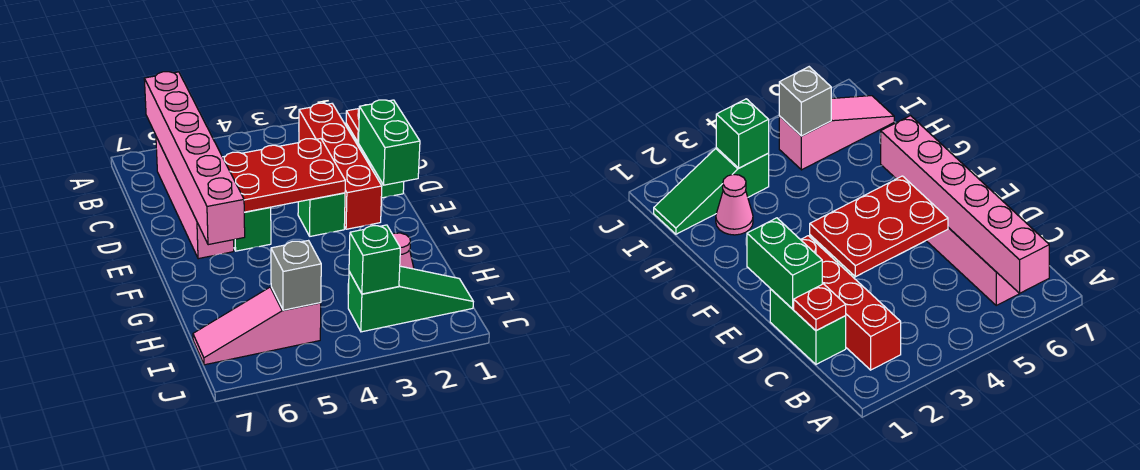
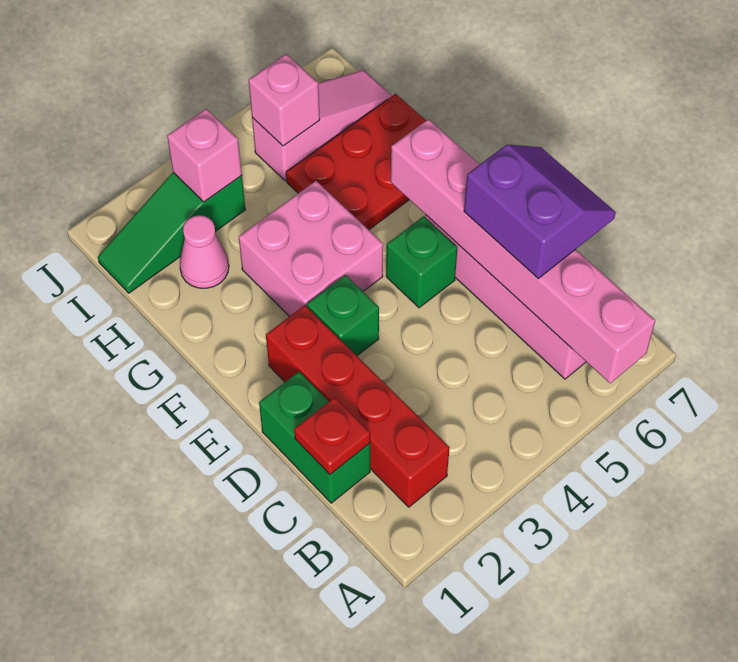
none -> purple 2x2 slope [464,145,616,278]
green 1x2 brick [359,100,420,185] -> none
red 2x3 plate [223,139,345,212] -> red 2x3 plate moved to [286,94,426,230]
none -> pink 2x2 brick [239,181,383,317]
green 1x1 brick [349,225,400,294] -> pink 1x1 brick [167,109,242,202]
grey 1x1 brick [271,241,321,310] -> pink 1x1 brick [249,54,320,146]

